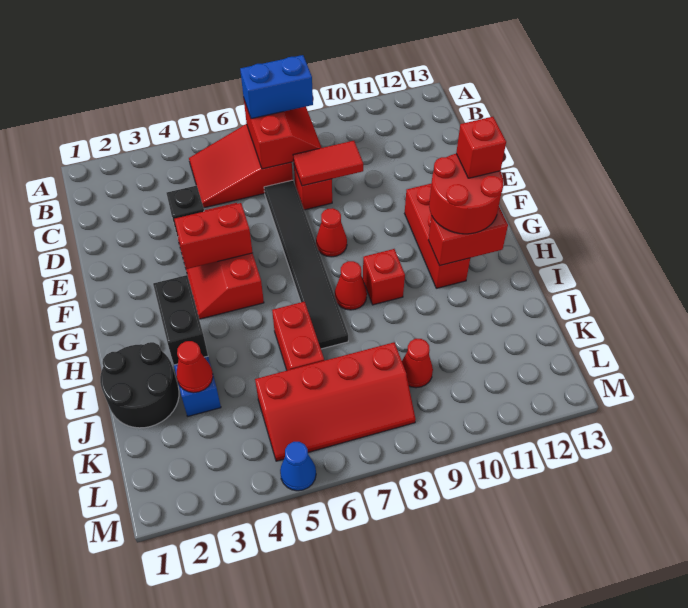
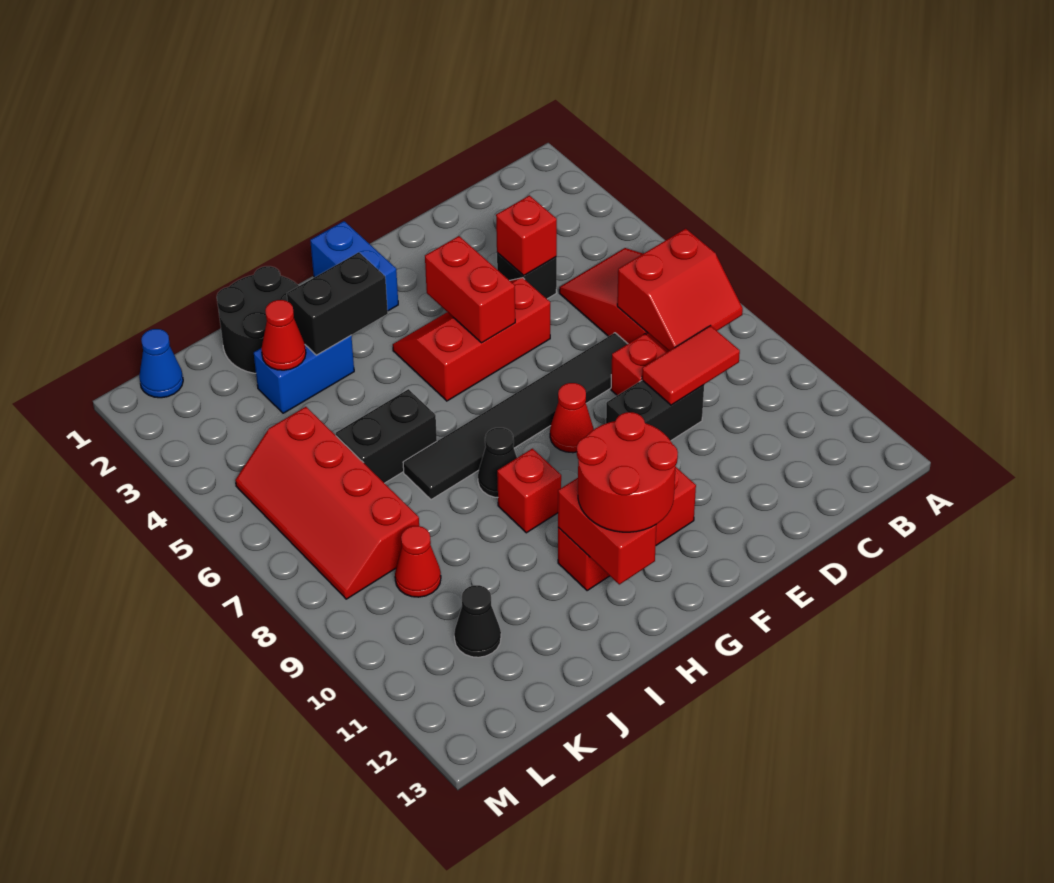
blue 1x2 brick [240,55,313,119] -> blue 1x2 brick moved to [310,221,398,311]
red 1x2 tile [293,141,363,186] -> red 1x2 tile turned to [642,326,740,405]
none -> black 1x2 brick [606,380,704,441]
red 1x1 brick [456,117,506,178] -> red 1x1 brick moved to [496,195,557,276]
red 1x1 cone [335,261,367,310] -> black 1x1 cone [478,428,517,497]
red 1x2 brick [272,302,324,370] -> black 1x2 brick [336,389,437,483]
none -> black 1x1 cone [454,585,501,657]
blue 1x1 cone [280,442,316,491] -> blue 1x1 cone moved to [139,329,183,398]

